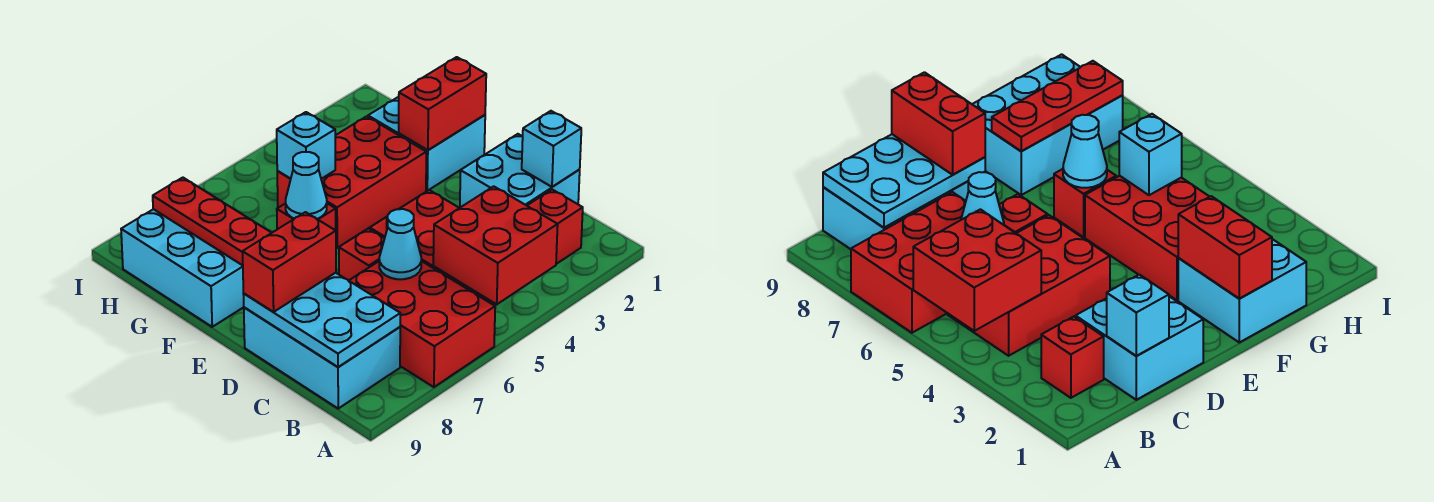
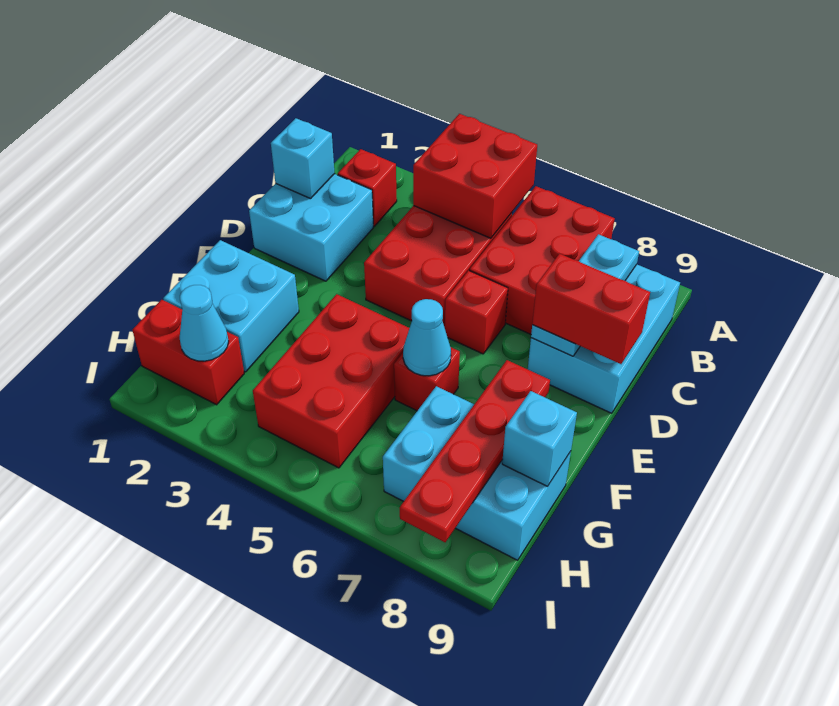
cyan 2x3 plate [243,273,400,367] -> cyan 1x3 plate [531,234,639,356]
cyan 1x1 cone [379,209,421,279] -> cyan 1x1 cone moved to [180,285,229,361]
red 1x2 brick [399,57,486,150] -> red 1x2 brick moved to [133,300,244,405]
red 2x3 brick [277,116,426,248] -> red 2x3 brick turned to [253,294,409,468]
cyan 2x3 brick [121,209,244,327] -> cyan 2x3 brick turned to [383,386,571,560]
red 1x3 plate [153,178,271,265] -> red 1x4 plate [400,360,550,542]
cyan 1x1 brick [277,112,335,179] -> cyan 1x1 brick moved to [502,391,577,486]

